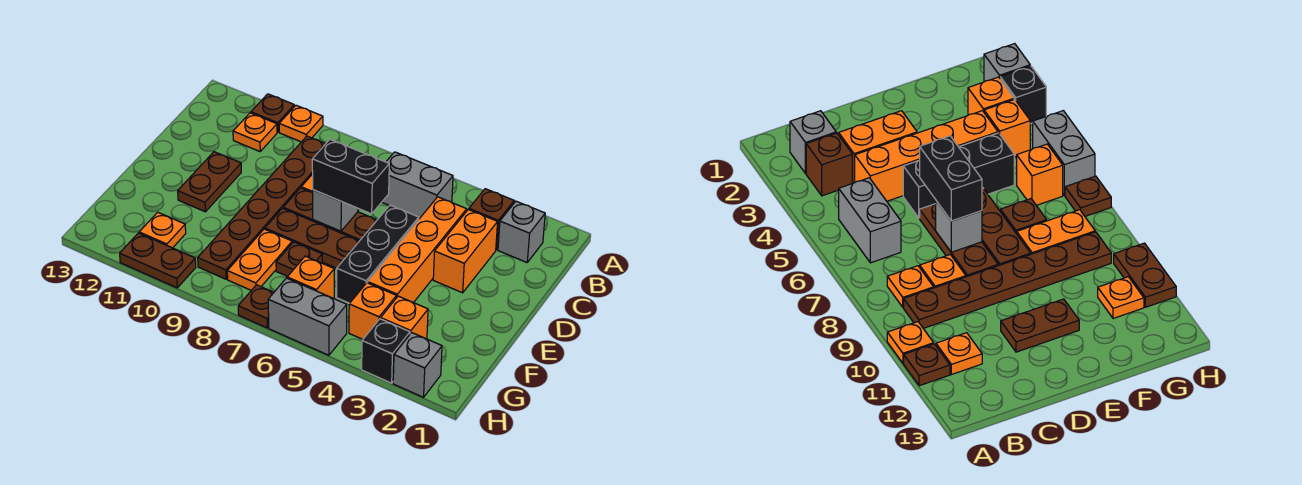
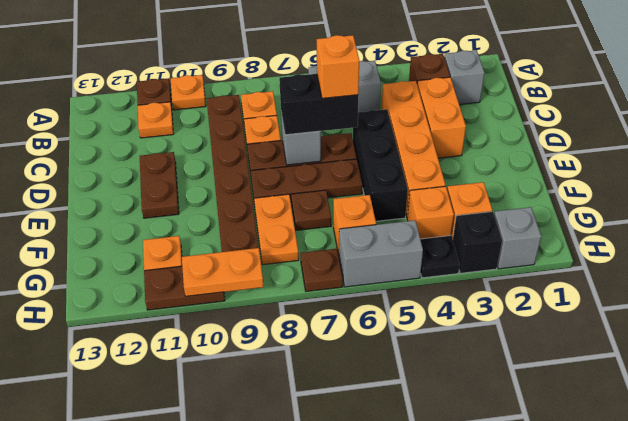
none -> orange 1x1 brick [317,35,359,98]
none -> black 1x1 plate [420,236,460,278]
none -> orange 1x2 plate [182,248,264,296]

